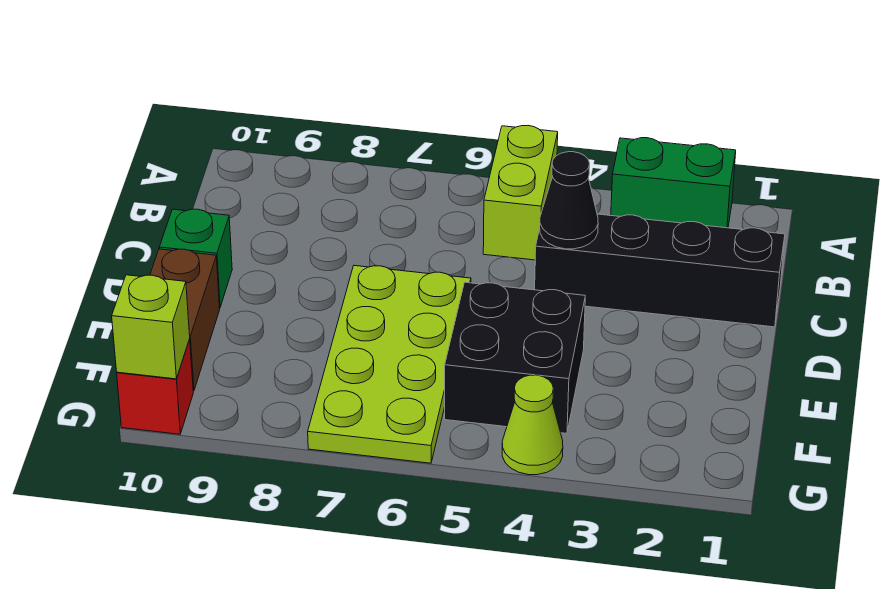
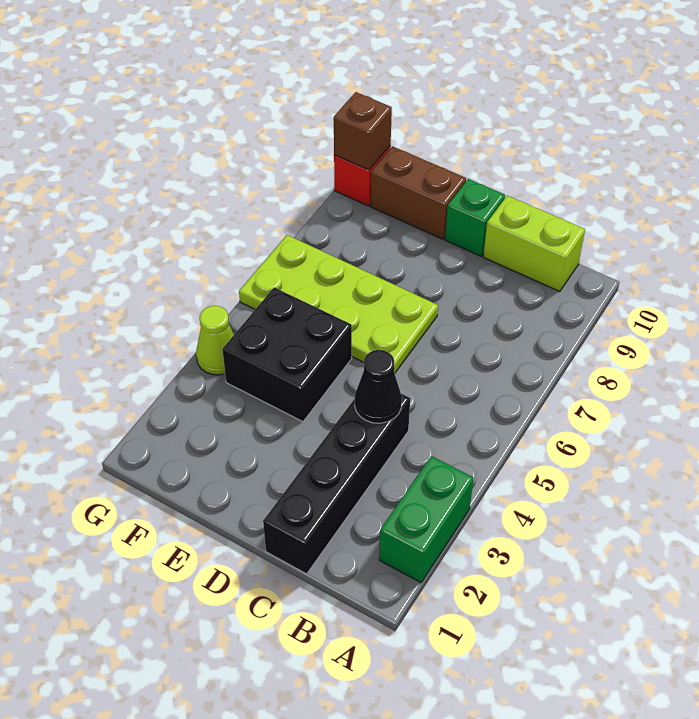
lime 1x2 brick [483,126,558,260] -> lime 1x2 brick moved to [483,196,585,292]
lime 1x1 brick [112,275,190,379] -> brown 1x1 brick [334,92,392,170]

